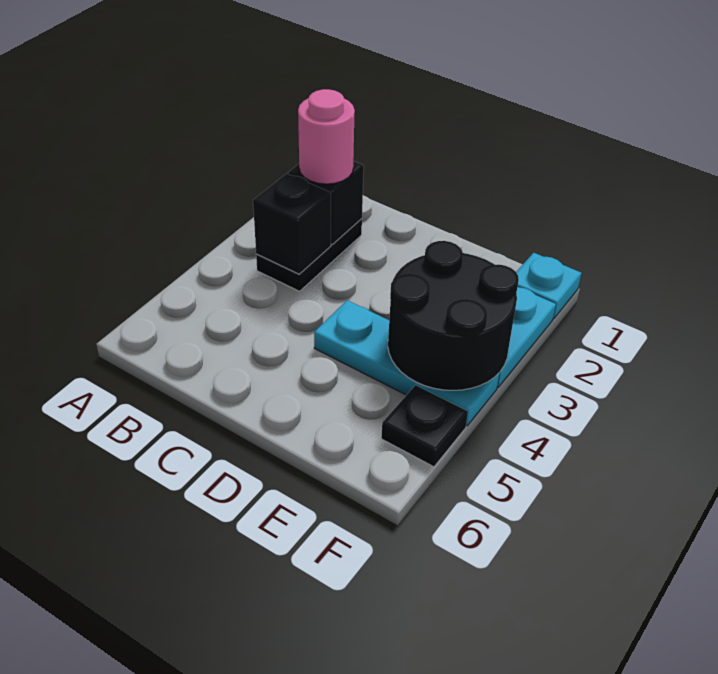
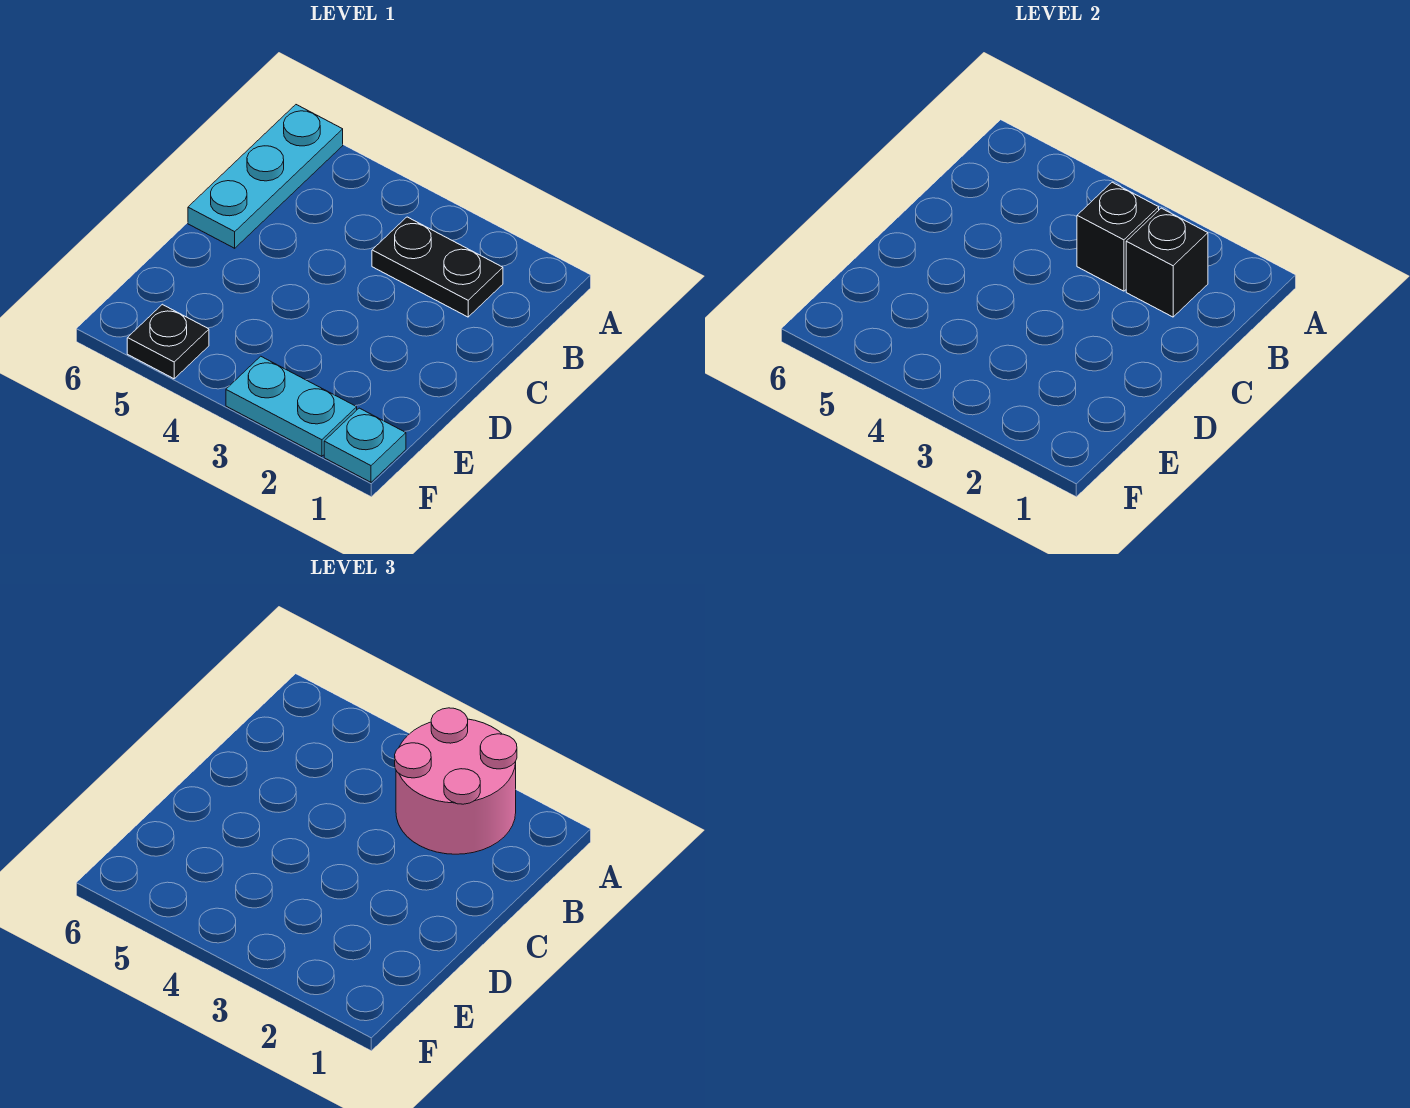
pink 1x1 round brick [298,89,355,184] -> pink 2x2 round brick [395,708,517,854]
cyan 1x3 plate [314,300,499,426] -> cyan 1x3 plate moved to [188,105,343,248]
black 2x2 round brick [388,241,519,390] -> none

